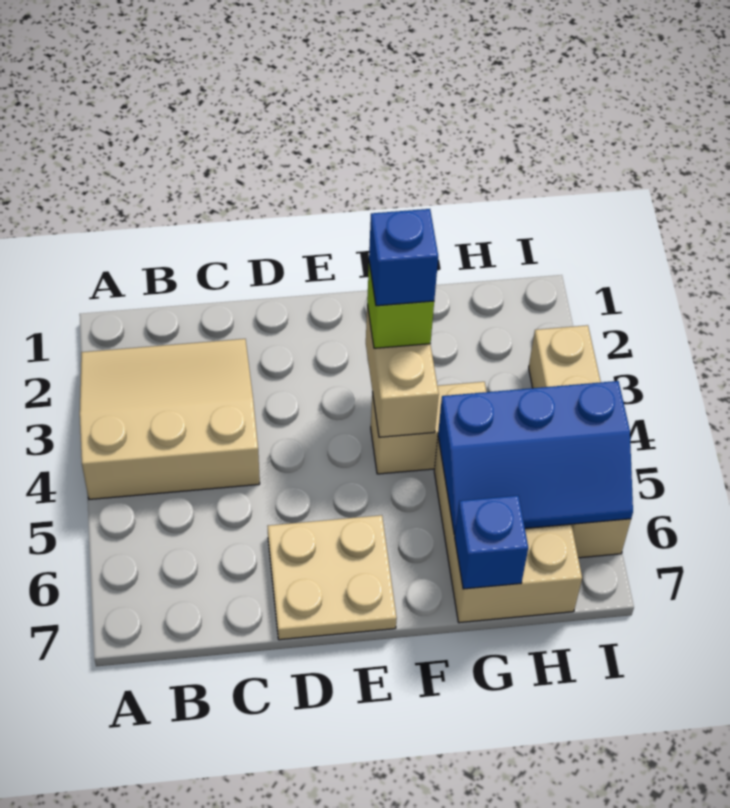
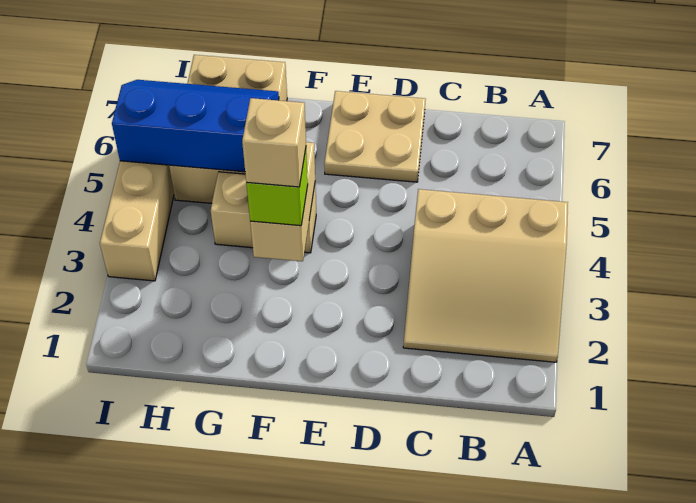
blue 1x1 brick [369,209,438,306] -> tan 1x1 brick [242,98,306,187]
blue 1x1 brick [455,496,528,589] -> none

